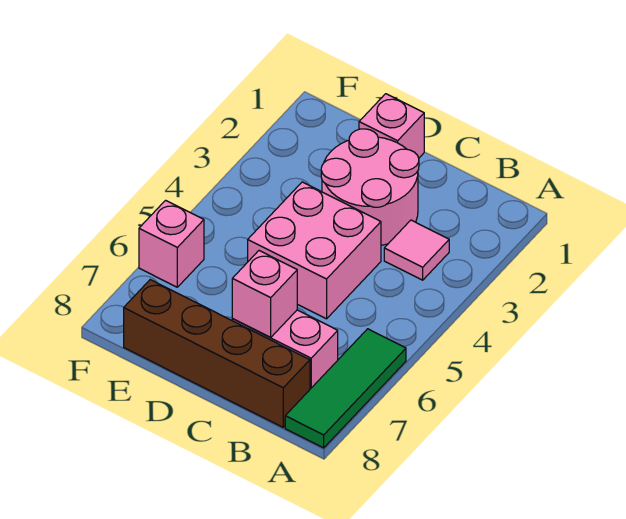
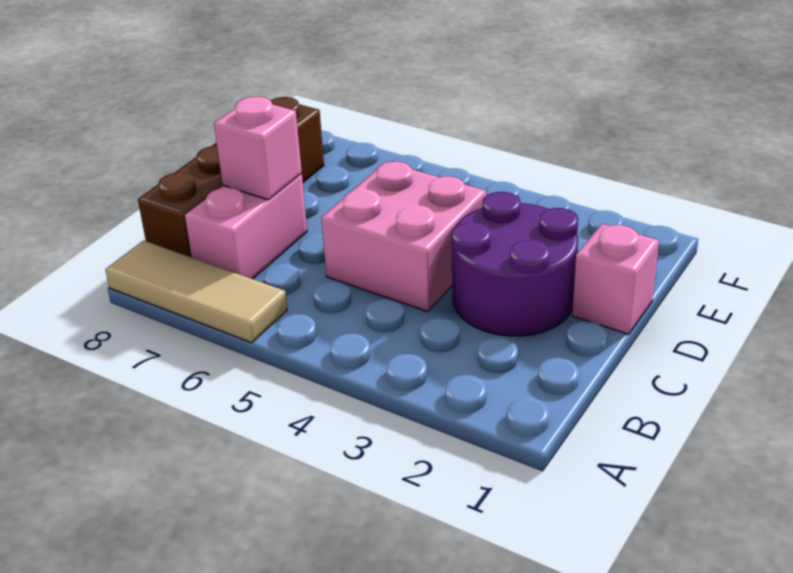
green 1x3 tile [285,329,406,448] -> tan 1x3 tile [105,240,287,343]
pink 1x1 tile [384,220,449,280] -> none
pink 2x2 round brick [321,129,419,245] -> purple 2x2 round brick [452,192,578,336]
pink 1x1 brick [139,200,204,287] -> none

